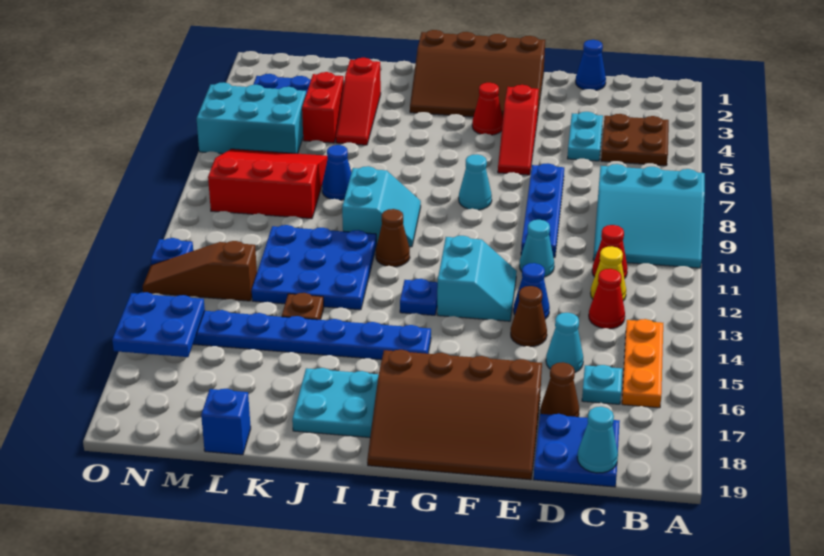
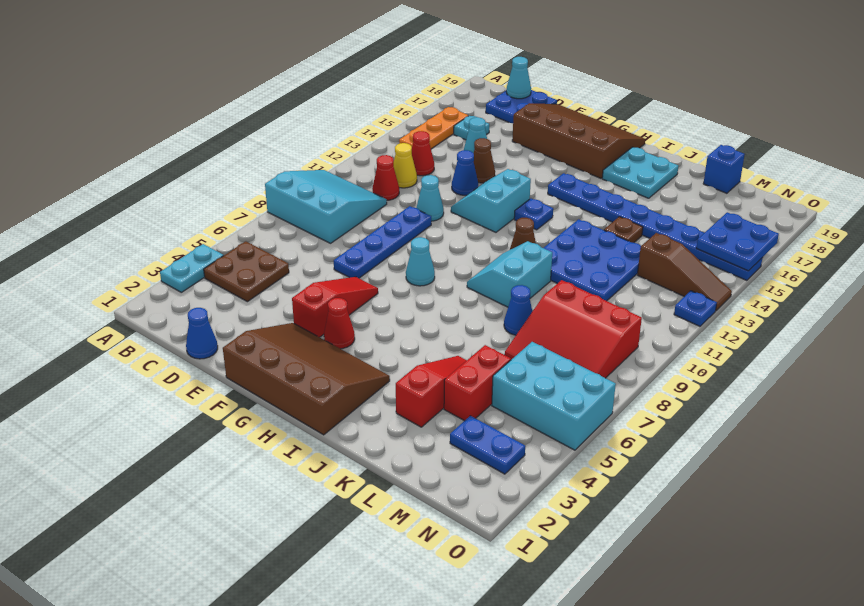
cyan 1x2 plate [567,112,603,161] -> cyan 1x2 plate moved to [160,244,223,292]
brown 1x1 cone [541,362,579,417] -> none

